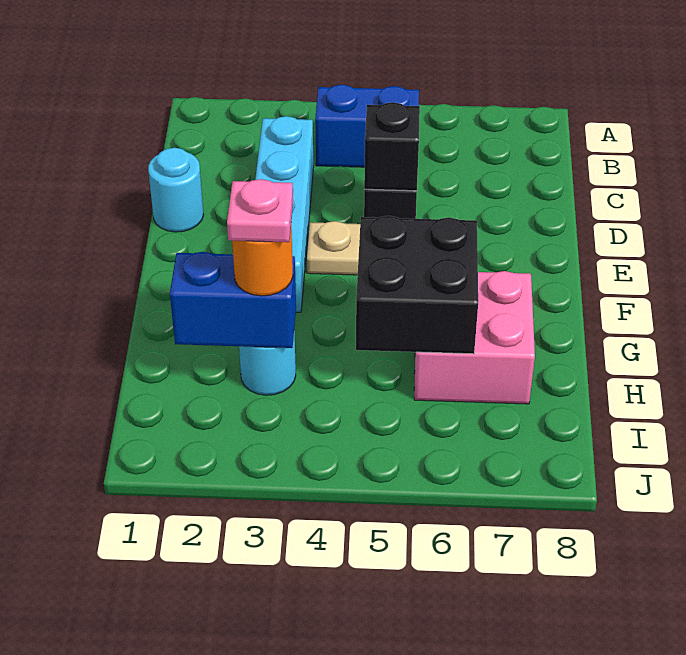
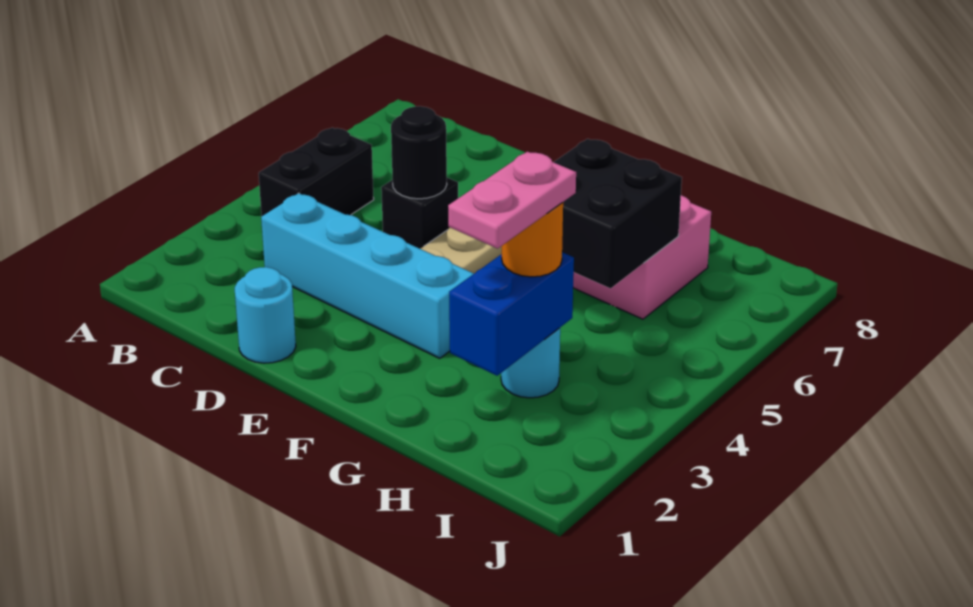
blue 1x2 brick [315,85,419,167] -> black 1x2 brick [259,128,374,216]
black 1x1 brick [364,102,420,191] -> black 1x1 round brick [391,106,447,199]
pink 1x1 plate [227,179,293,242] -> pink 1x2 plate [448,152,576,249]

